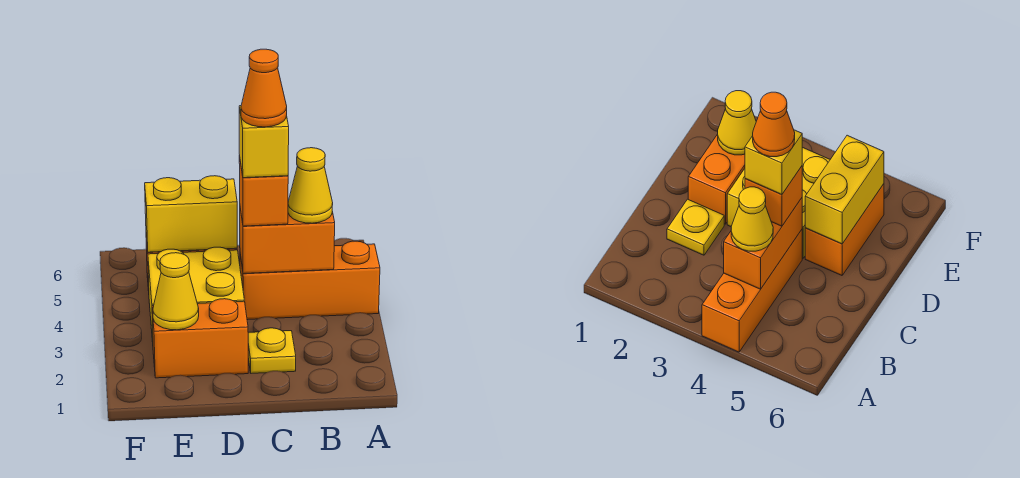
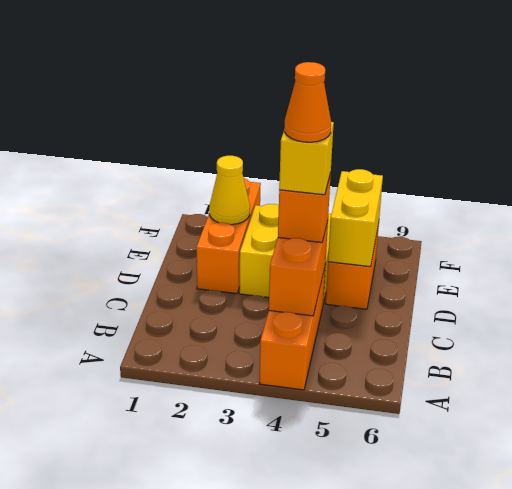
yellow 1x1 cone [288,148,333,223] -> none
yellow 1x1 plate [248,328,296,373] -> none
orange 1x2 brick [152,299,248,378] -> orange 1x3 brick [196,178,261,294]

